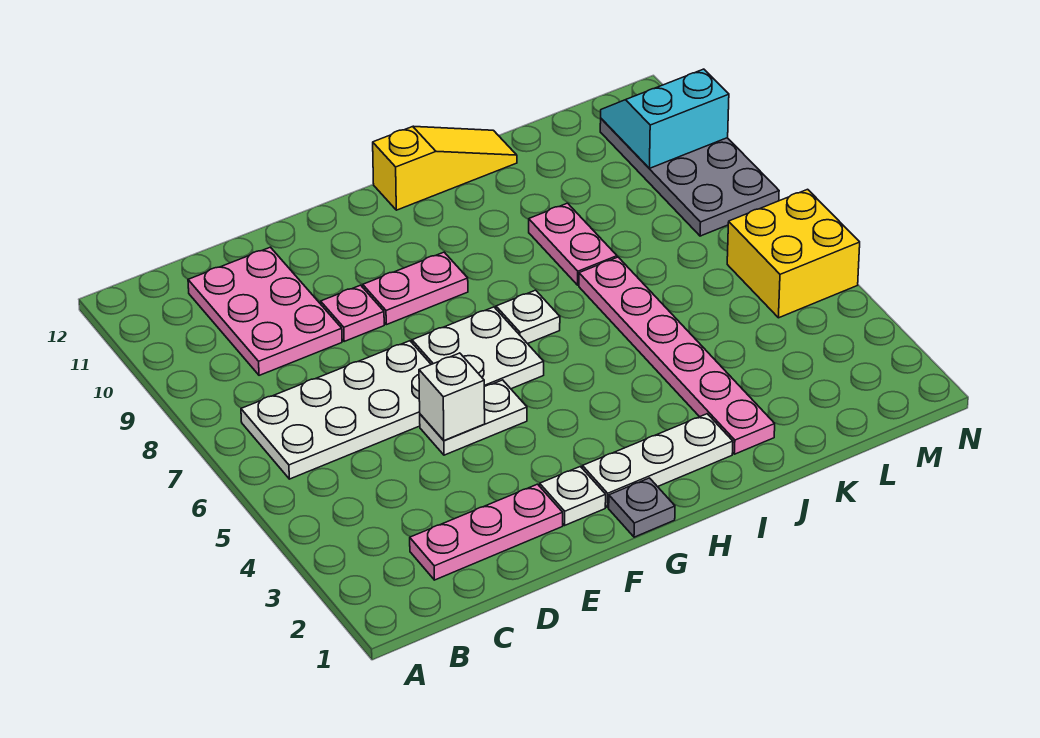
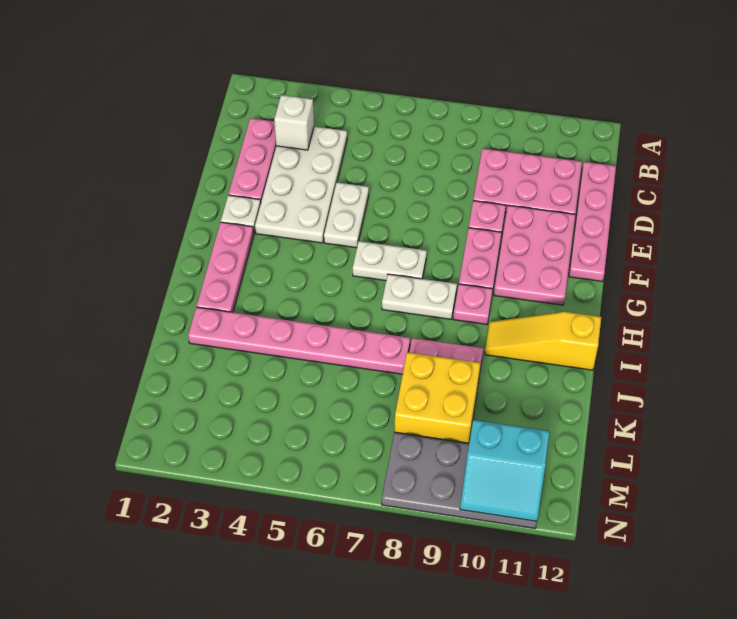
white 2x4 plate [241,341,431,479] -> white 2x4 plate moved to [255,127,347,243]
none -> pink 1x4 plate [569,162,616,281]
white 1x1 brick [419,353,485,440] -> white 1x1 brick moved to [274,95,314,150]
none -> pink 2x3 plate [494,205,575,305]
white 2x2 plate [412,307,544,389] -> white 1x2 plate [353,241,427,281]
grey 1x1 plate [609,478,675,537] -> none
white 1x3 plate [582,414,733,508] -> pink 1x3 plate [197,222,254,312]
white 1x1 plate [496,290,560,344] -> white 1x2 plate [382,274,457,319]
none -> pink 1x1 plate [453,284,493,324]
yellow 1x3 slope [373,126,517,210] -> yellow 1x3 slope turned to [485,312,601,370]
yellow 2x2 brick [727,189,860,318] -> yellow 2x2 brick moved to [394,352,480,443]
cyan 2x2 slope [601,69,729,168] -> cyan 2x2 slope turned to [460,420,550,521]

